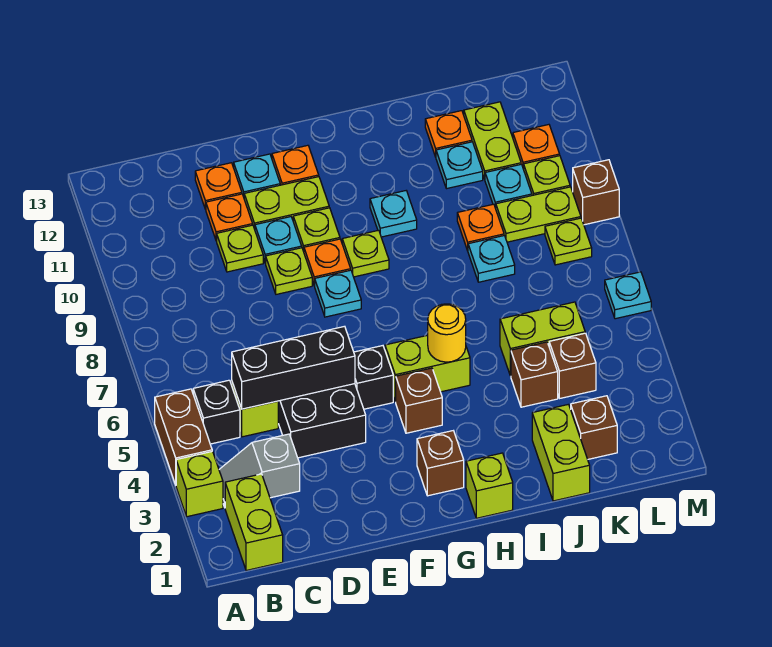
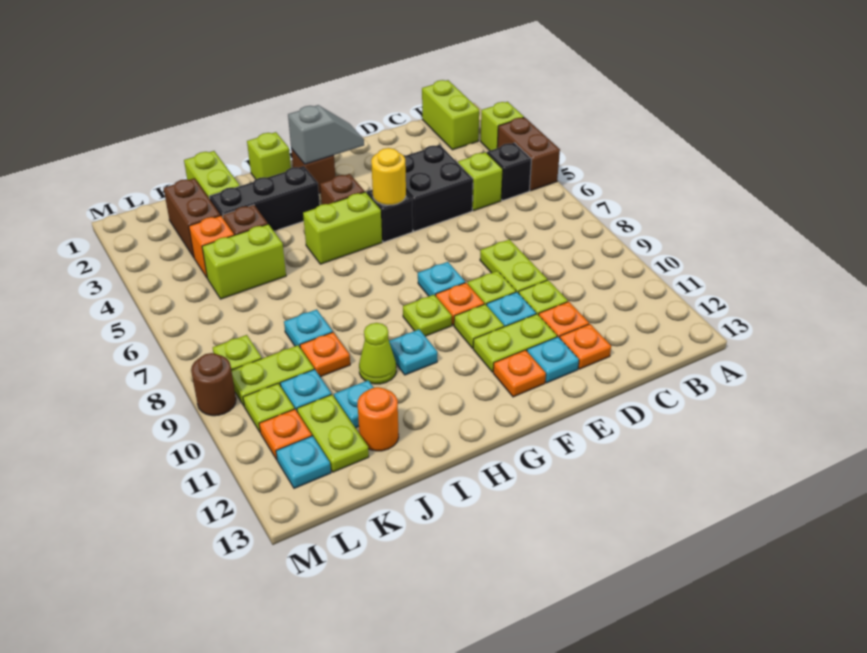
grey 1x2 slope [219,434,300,507] -> grey 1x2 slope moved to [288,105,364,164]
black 1x3 brick [232,326,355,409] -> black 1x3 brick moved to [209,166,320,231]
none -> lime 1x2 plate [480,239,547,293]
yellow 1x1 round brick [428,304,466,362] -> yellow 1x1 round brick moved to [371,148,406,205]
none -> lime 1x1 cone [359,323,396,384]
orange 1x1 plate [425,111,472,157] -> orange 1x1 round brick [358,387,399,451]
brown 1x1 brick [571,396,617,459] -> brown 1x2 brick [164,178,220,257]
brown 1x1 brick [549,333,596,398] -> orange 1x1 brick [189,215,234,277]
cyan 1x1 plate [605,272,651,319] -> cyan 1x1 plate moved to [276,436,331,488]
brown 1x1 brick [573,160,619,225] -> brown 1x1 round brick [191,353,236,416]

